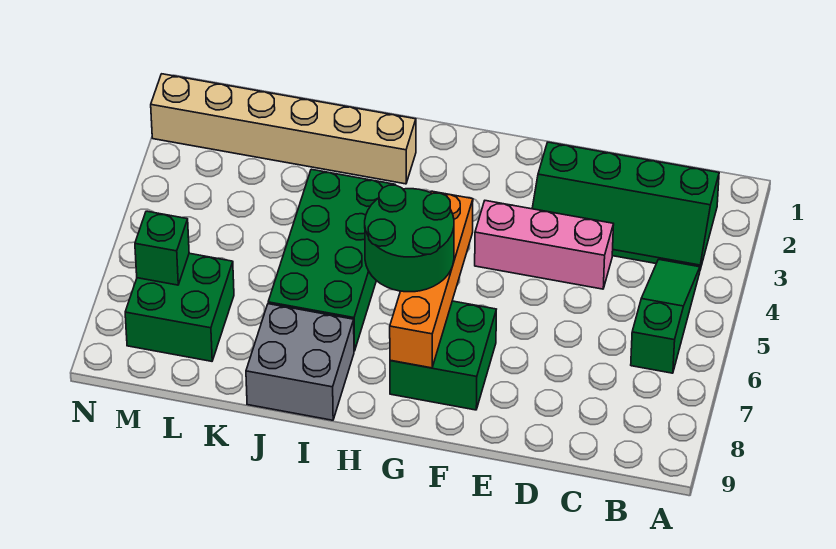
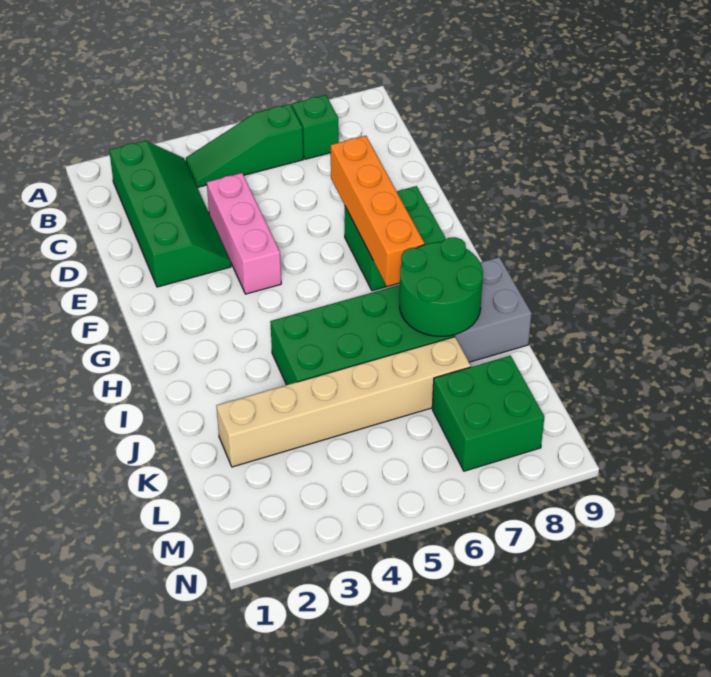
orange 1x4 brick [390,191,473,368] -> orange 1x4 brick turned to [331,136,425,286]
green 2x2 round brick [365,185,454,292] -> green 2x2 round brick moved to [399,237,483,336]
tan 1x6 brick [151,74,416,184] -> tan 1x6 brick turned to [217,337,471,467]
green 1x1 brick [135,211,189,285] -> green 1x1 brick moved to [292,95,339,159]

